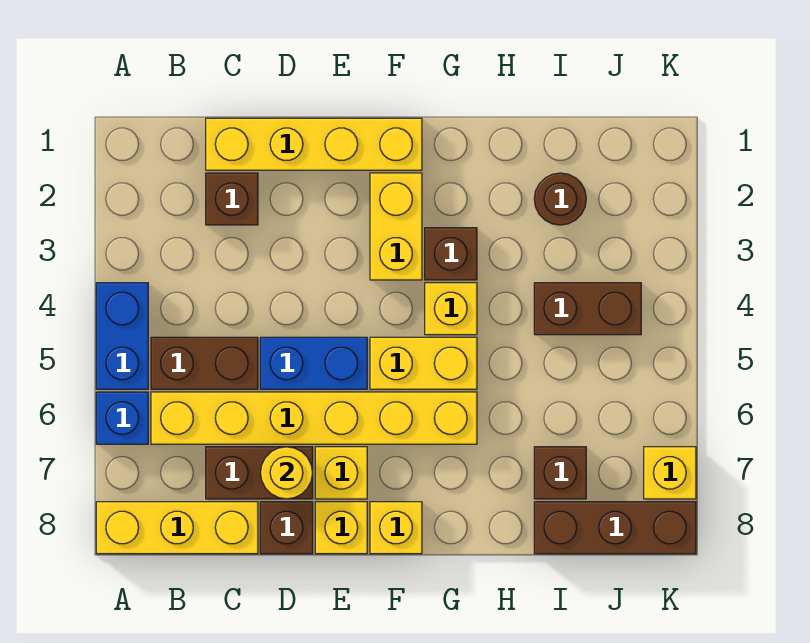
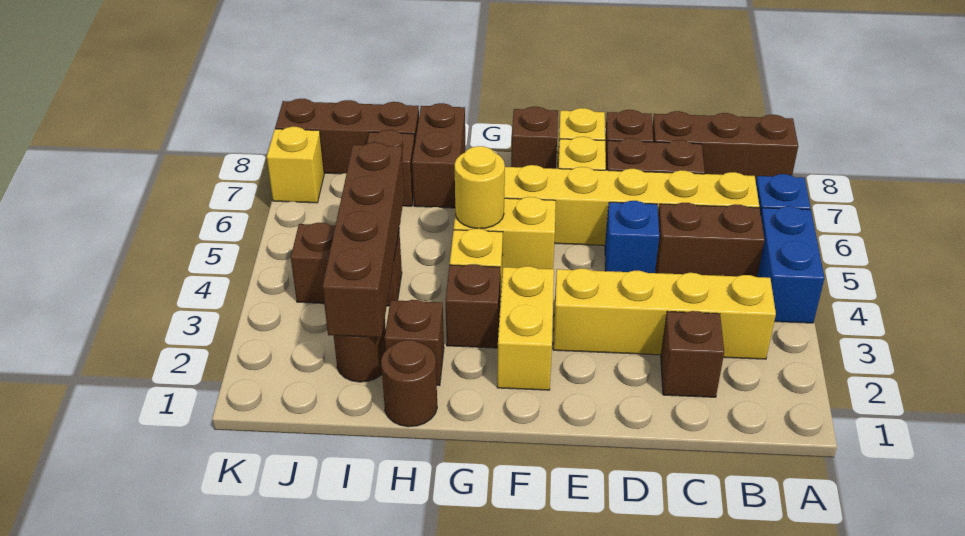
yellow 1x3 brick [96,502,258,554] -> brown 1x3 brick [652,111,798,180]
yellow 1x4 brick [206,118,422,170] -> yellow 1x4 brick moved to [553,268,776,359]
blue 1x2 brick [260,337,367,389] -> blue 1x1 brick [605,201,659,273]
yellow 1x1 round brick [261,447,313,499] -> yellow 1x1 round brick moved to [455,146,505,229]
yellow 1x1 brick [370,502,422,554] -> brown 1x1 brick [511,107,558,169]
none -> brown 1x1 round brick [381,340,437,427]
none -> brown 1x1 brick [385,300,444,386]
none -> brown 1x2 brick [412,103,465,208]
none -> brown 1x4 brick [322,143,404,337]

